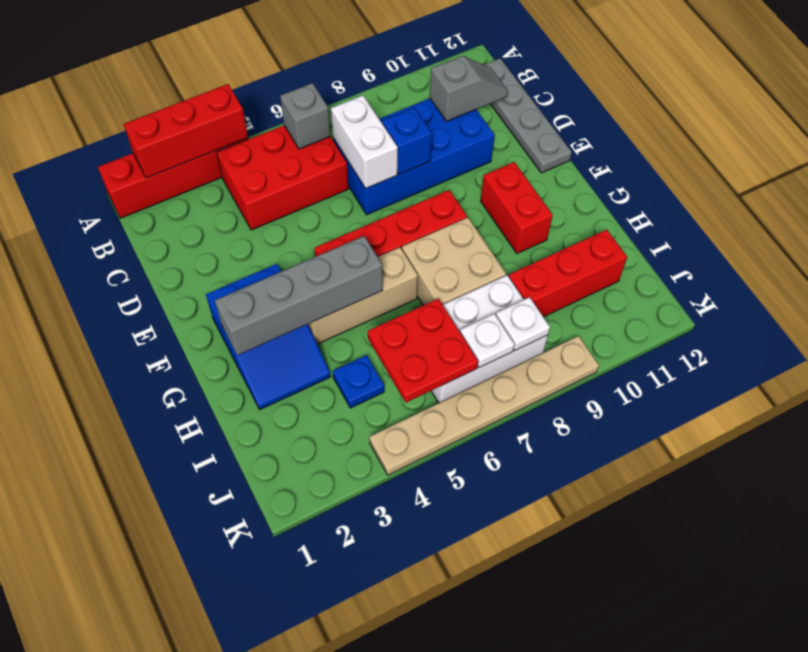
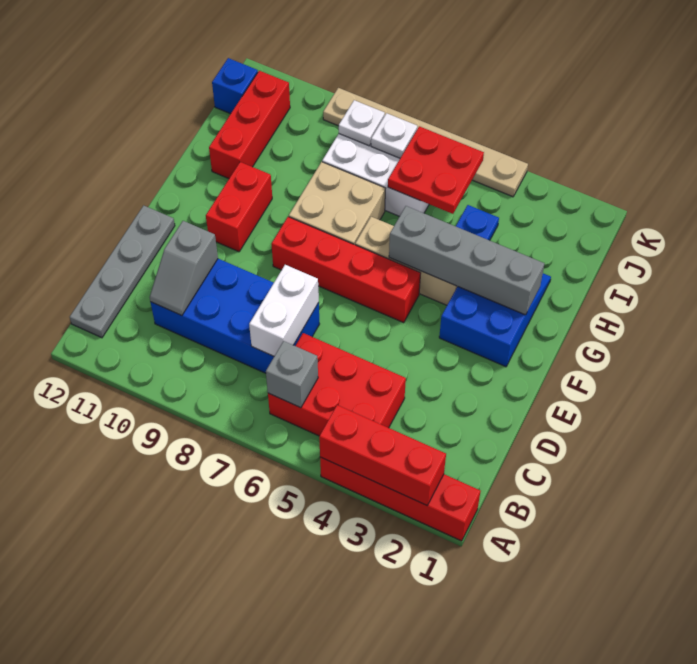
grey 1x2 slope [430,56,508,121] -> grey 1x2 slope turned to [150,221,218,315]
blue 1x1 brick [382,108,432,174] -> blue 1x1 brick moved to [212,58,258,114]
red 1x3 brick [509,230,627,317] -> red 1x3 brick turned to [209,71,290,179]

